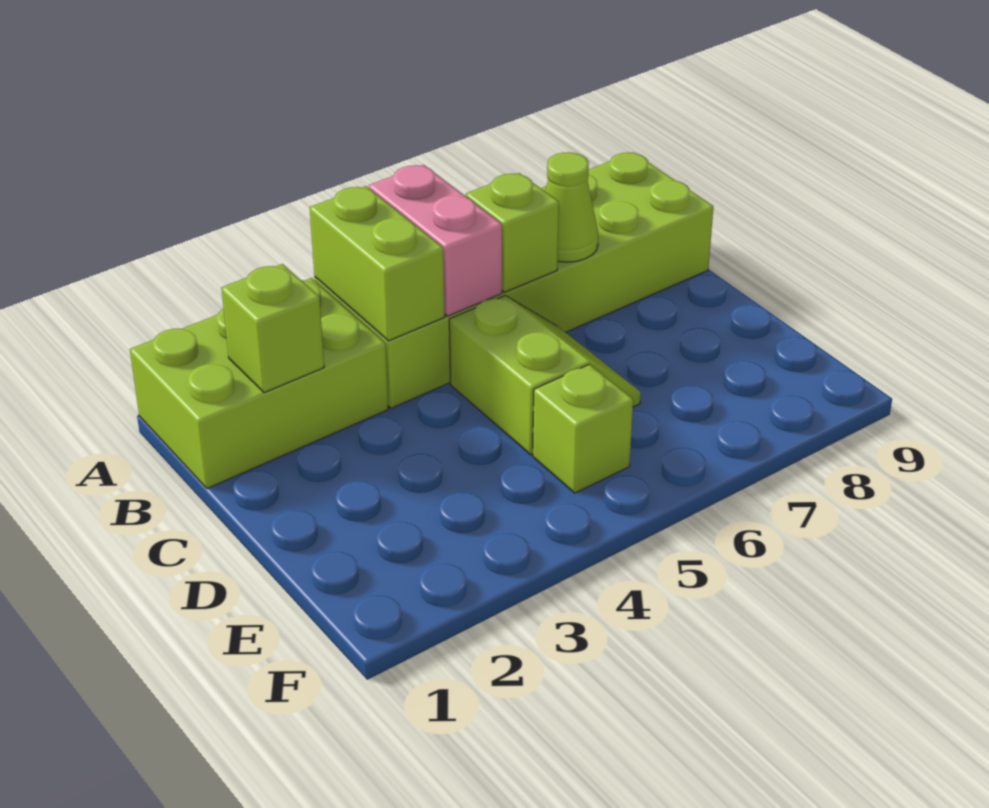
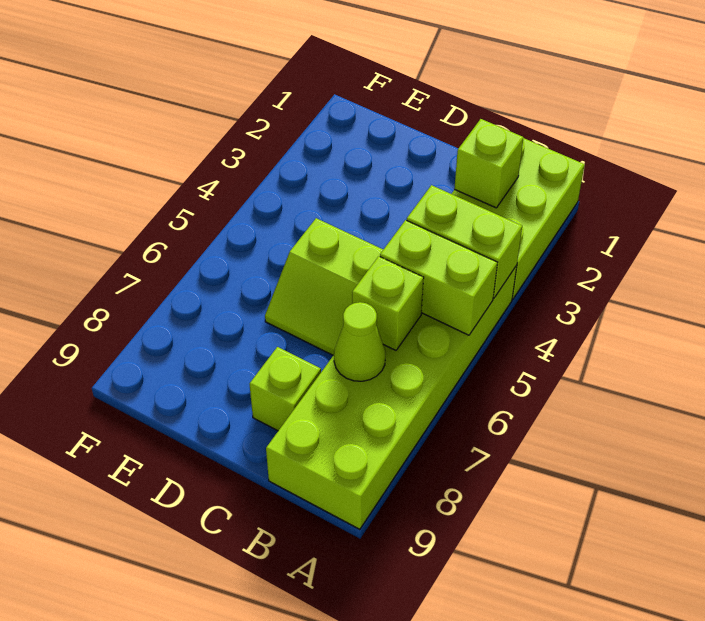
pink 1x2 brick [369,165,502,316] -> lime 1x2 brick [380,220,497,335]
lime 1x1 brick [533,364,633,493] -> lime 1x1 brick moved to [250,347,321,431]

